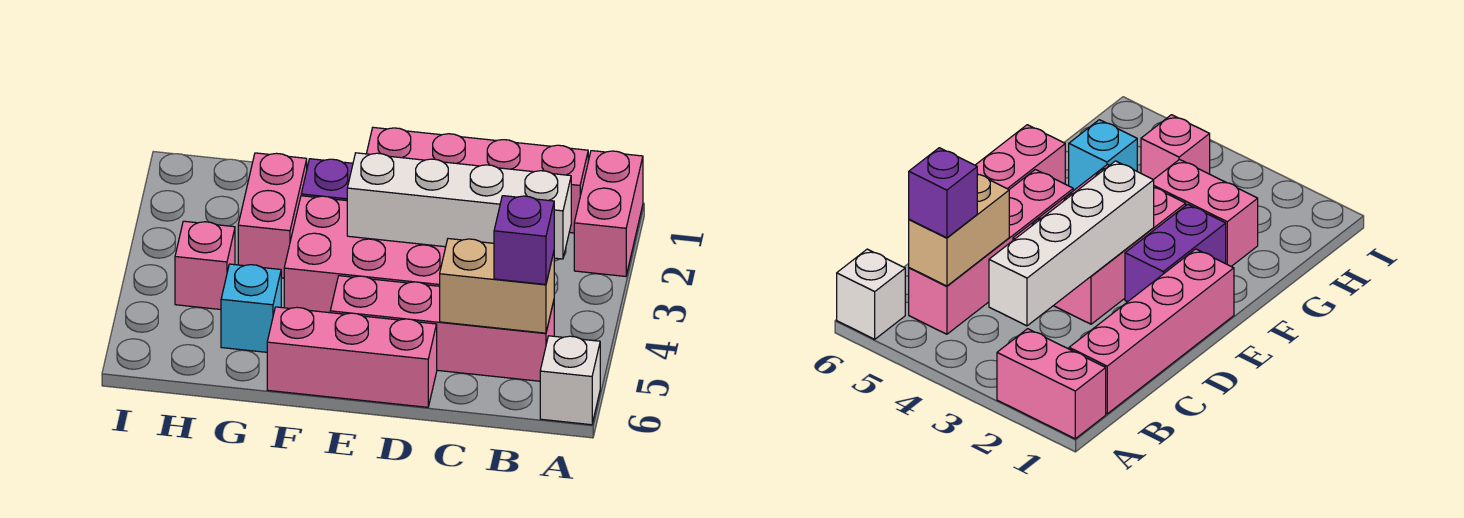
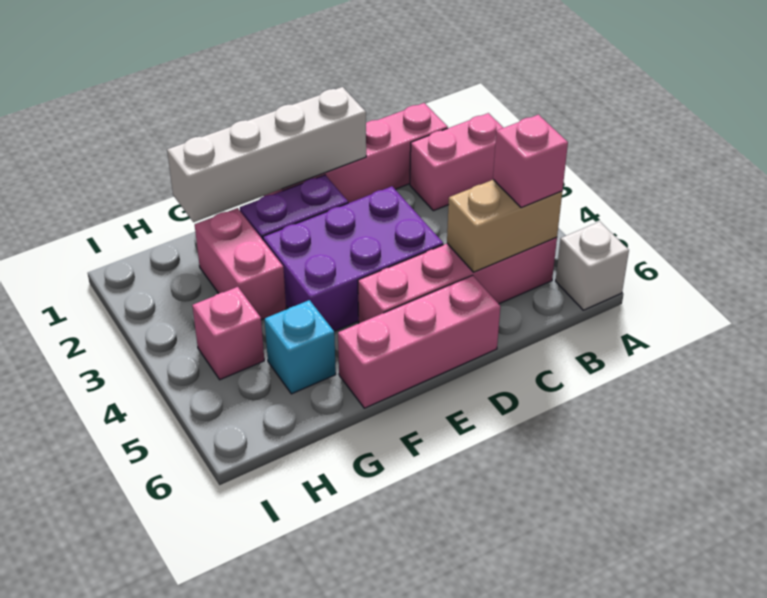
pink 1x2 brick [574,151,643,276] -> pink 1x2 brick turned to [410,113,503,211]
white 1x4 brick [347,153,571,259] -> white 1x4 brick moved to [167,87,366,222]
purple 1x1 brick [494,196,554,284] -> pink 1x1 brick [493,115,568,208]
pink 2x3 brick [284,196,446,313] -> purple 2x3 brick [263,186,443,331]

